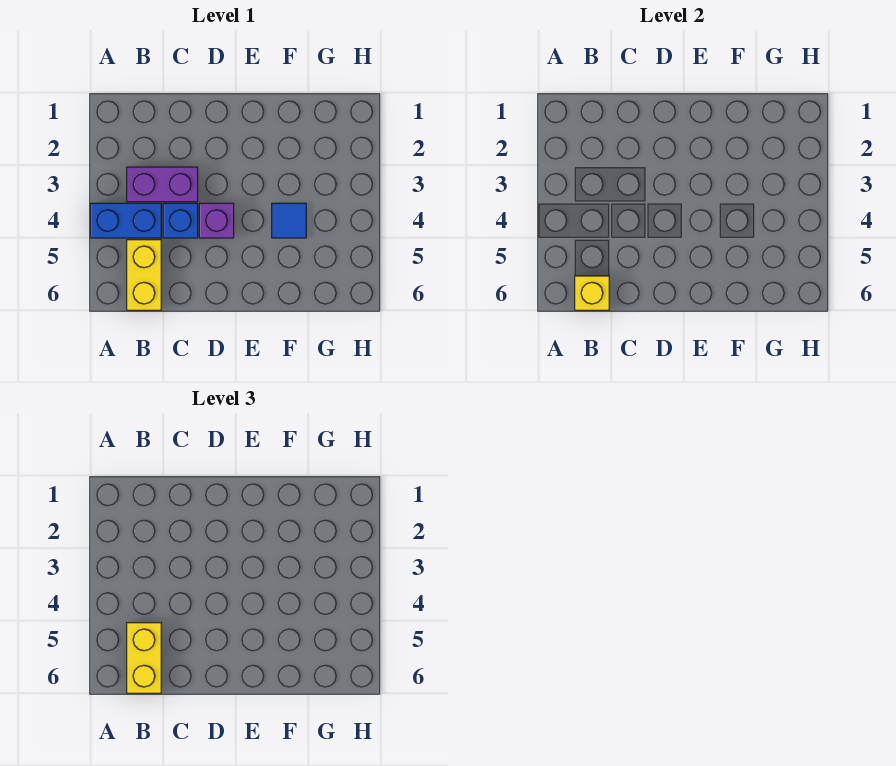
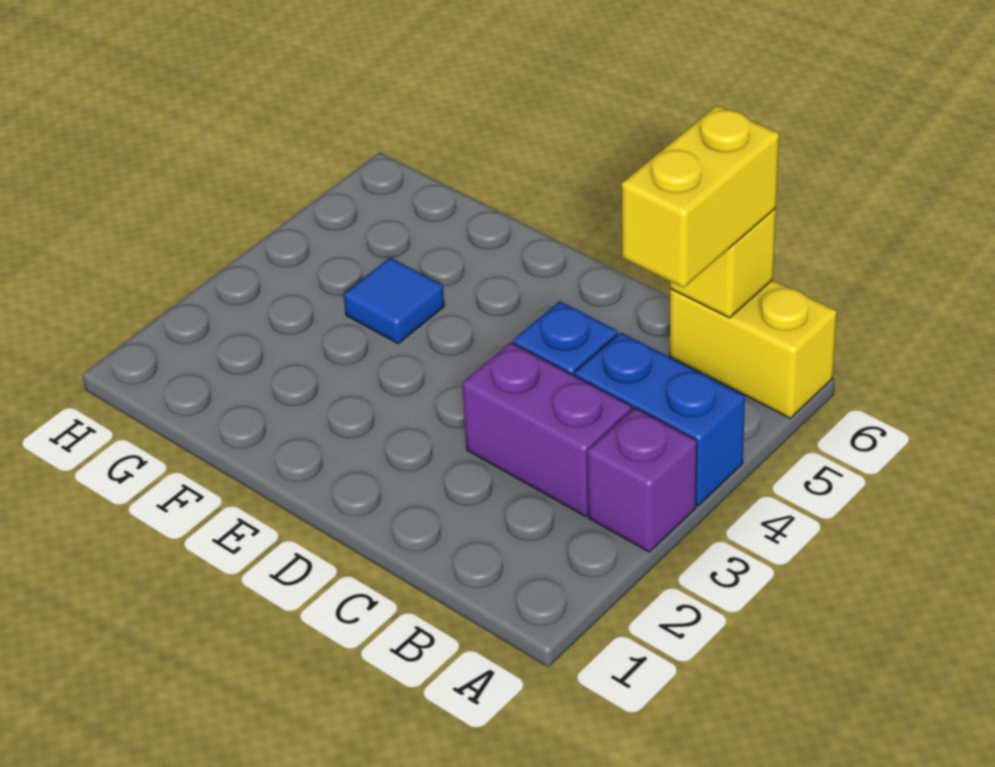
yellow 1x2 brick [127,240,161,310] -> yellow 1x2 brick turned to [670,280,837,418]
purple 1x1 brick [199,203,234,238] -> purple 1x1 brick moved to [587,408,697,552]

